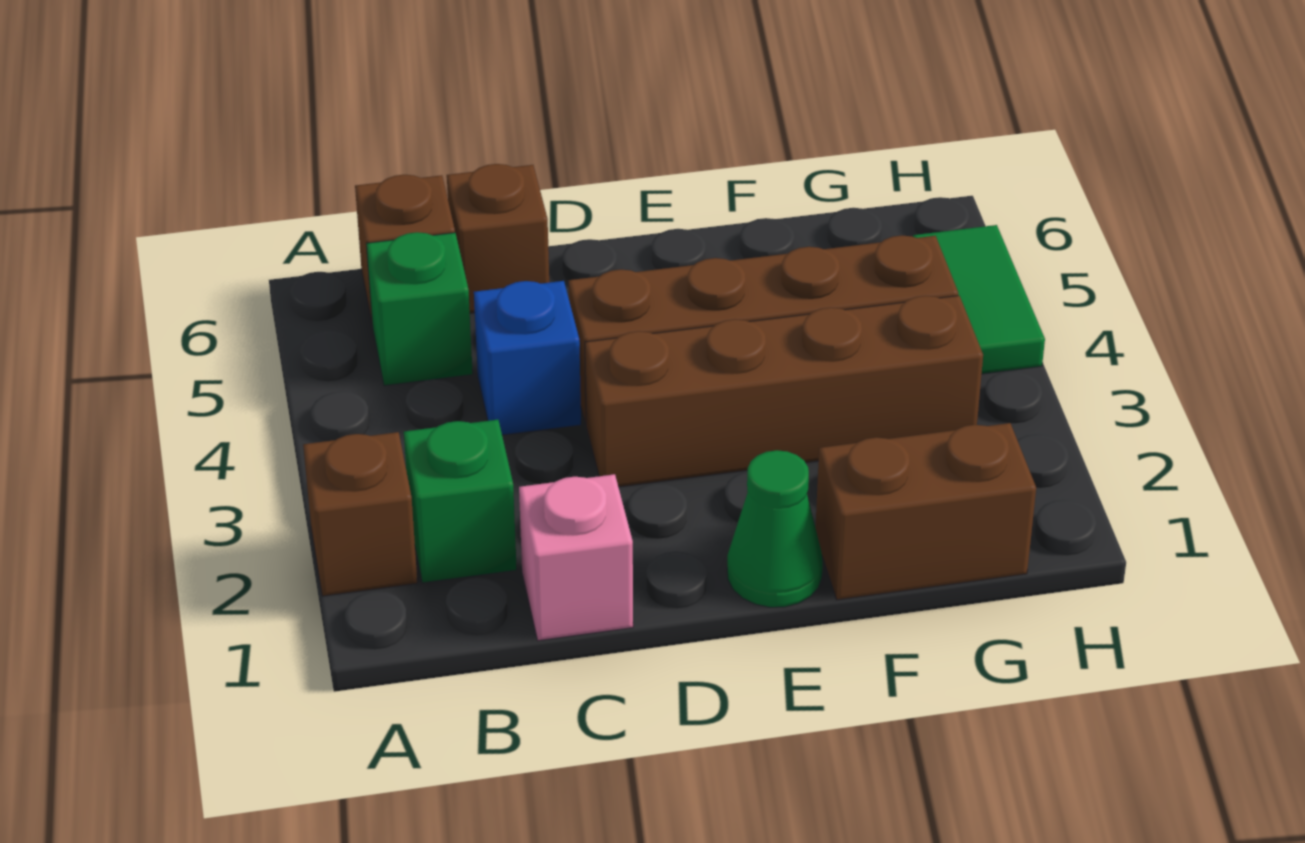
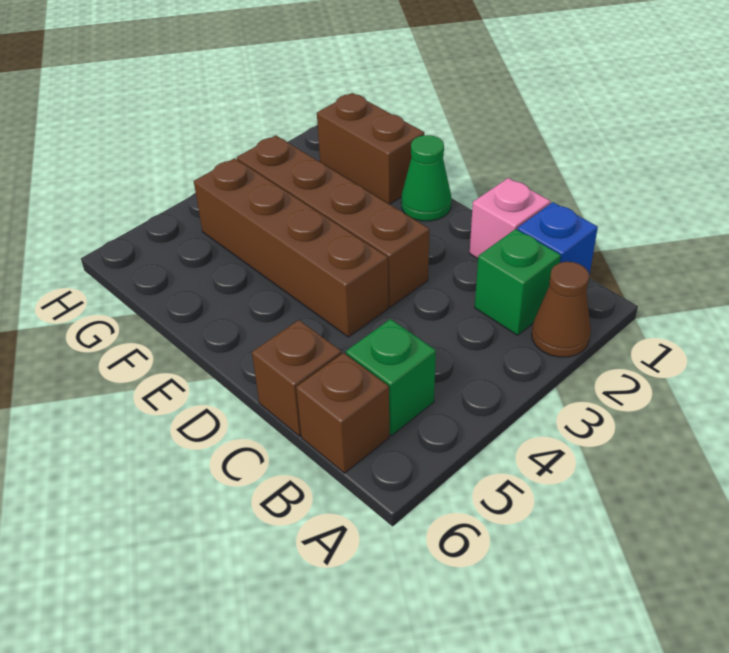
brown 1x1 brick [303,432,417,596] -> brown 1x1 cone [532,262,591,357]
blue 1x1 brick [474,281,581,435] -> blue 1x1 brick moved to [517,202,598,275]
green 1x2 tile [913,225,1045,374] -> none

